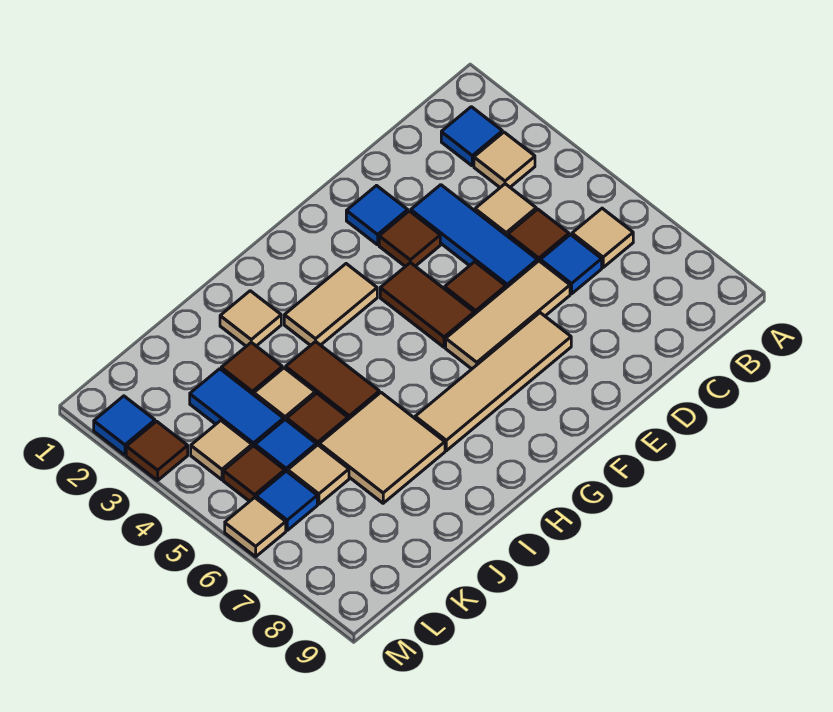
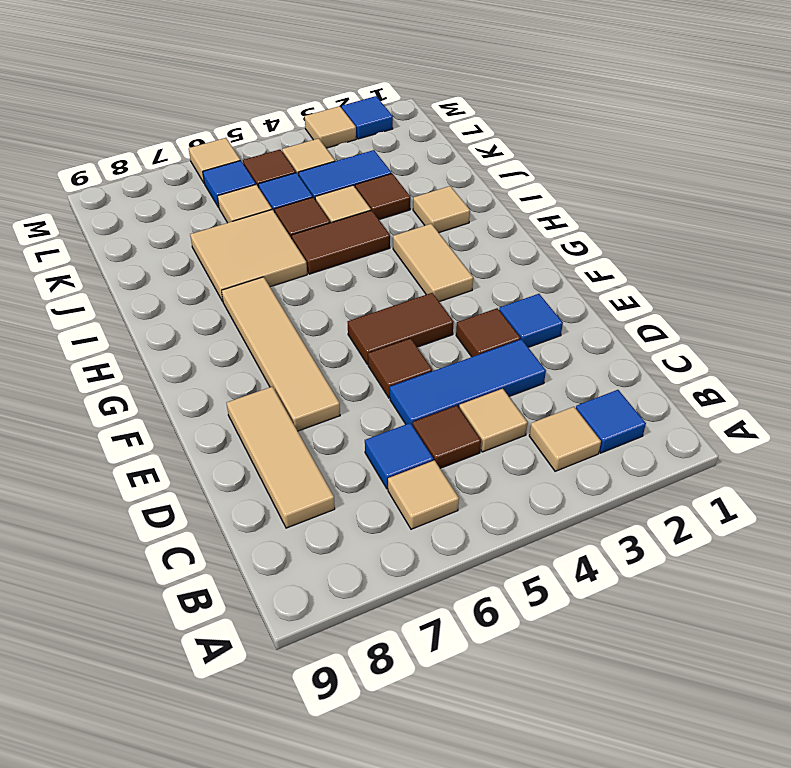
tan 1x3 tile [446,261,570,369] -> tan 1x3 tile moved to [227,387,335,528]
brown 1x1 tile [126,421,188,480] -> tan 1x1 tile [305,106,356,148]

